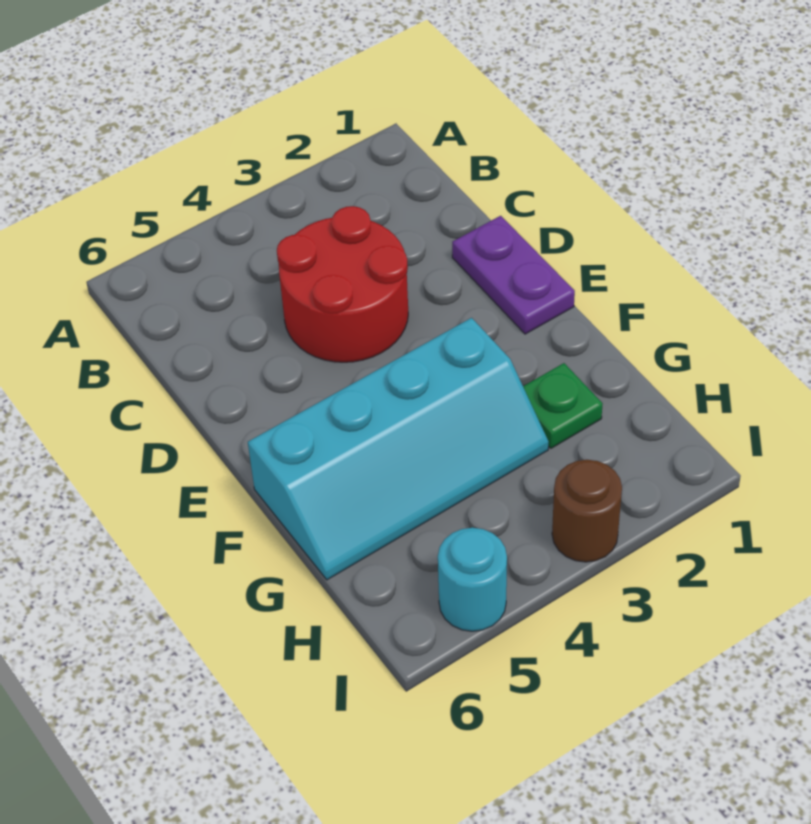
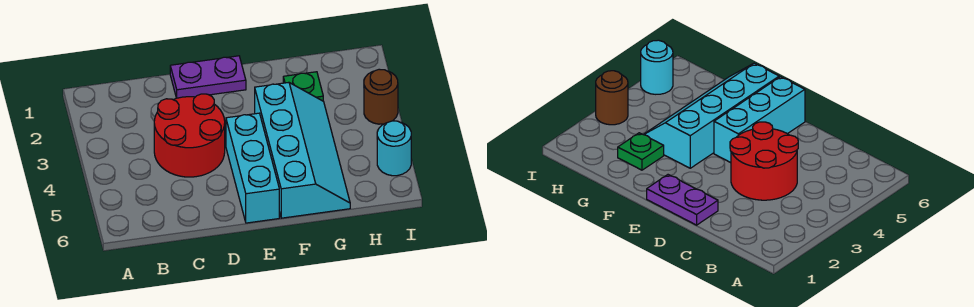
none -> cyan 1x3 brick [226,113,279,223]

